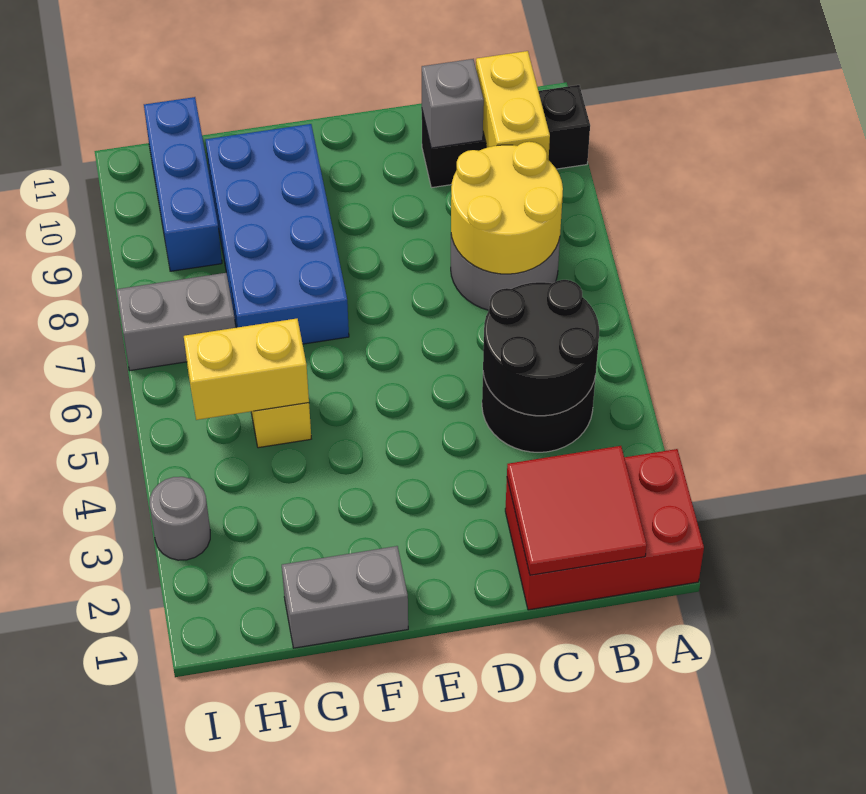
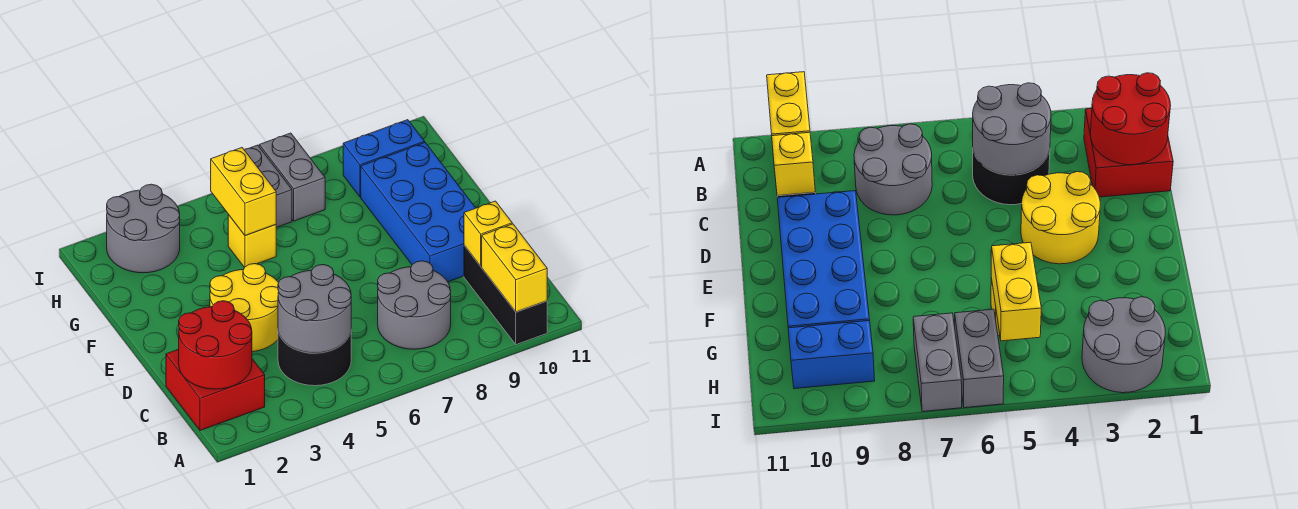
red 2x3 brick [505,449,704,610] -> red 2x2 brick [166,349,265,431]
red 2x2 tile [507,446,647,575] -> red 2x2 round brick [179,301,252,389]
black 2x2 round brick [483,280,599,416] -> grey 2x2 round brick [278,265,351,353]
yellow 2x2 round brick [451,142,563,274] -> yellow 2x2 round brick moved to [210,264,279,352]
yellow 1x2 brick [476,51,550,160] -> yellow 1x2 brick turned to [482,224,547,312]
grey 1x1 brick [422,59,484,148] -> yellow 1x1 brick [464,201,512,266]
grey 1x2 brick [282,546,408,648] -> grey 1x2 brick moved to [244,145,292,228]
blue 2x4 brick [206,124,349,344] -> blue 2x4 brick turned to [361,143,475,282]
blue 1x3 brick [144,97,222,271] -> blue 1x2 brick [343,120,425,197]
grey 1x1 round brick [150,477,210,560] -> grey 2x2 round brick [107,184,180,273]

